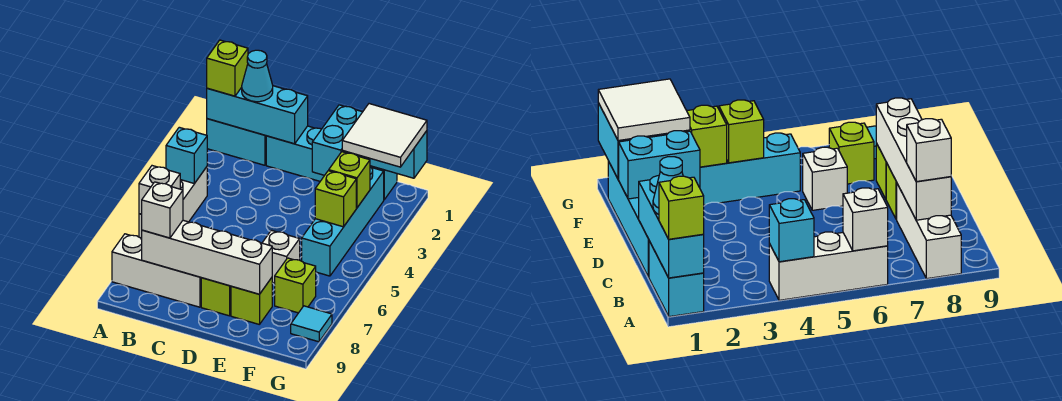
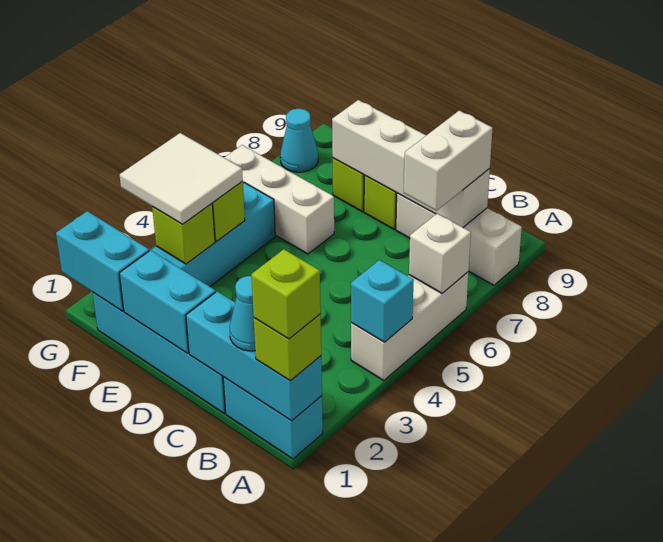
white 1x1 brick [141,182,183,238] -> white 1x2 brick [404,111,493,211]
cyan 1x2 brick [312,105,362,175] -> cyan 1x2 brick turned to [119,250,216,353]
white 1x1 brick [262,230,300,283] -> white 1x3 brick [224,145,334,254]
white 2x2 tile [342,104,427,167] -> white 2x2 tile moved to [120,133,243,224]
lime 1x1 brick [275,258,316,313] -> lime 1x1 brick moved to [251,249,321,339]
cyan 1x1 tile [291,306,332,342] -> cyan 1x1 cone [280,109,318,172]

